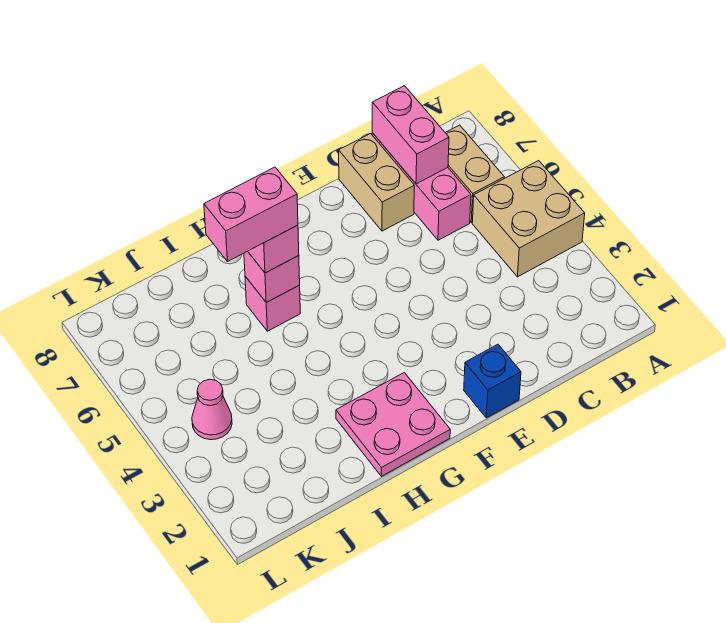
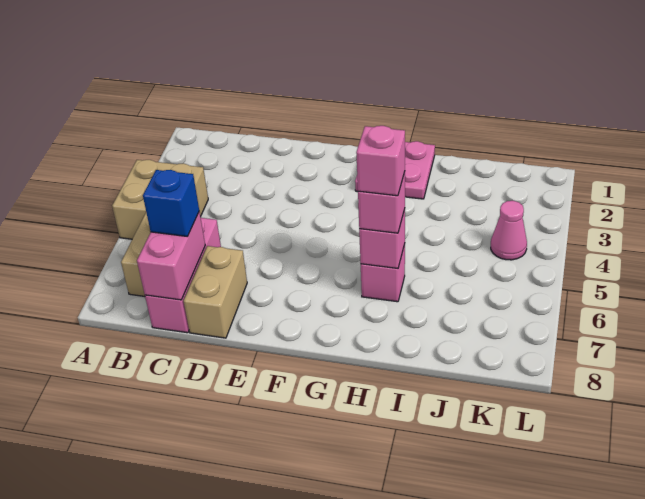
blue 1x1 brick [464,344,521,418] -> blue 1x1 brick moved to [143,170,199,237]
pink 1x2 brick [204,167,298,262] -> pink 1x1 brick [356,126,405,196]

